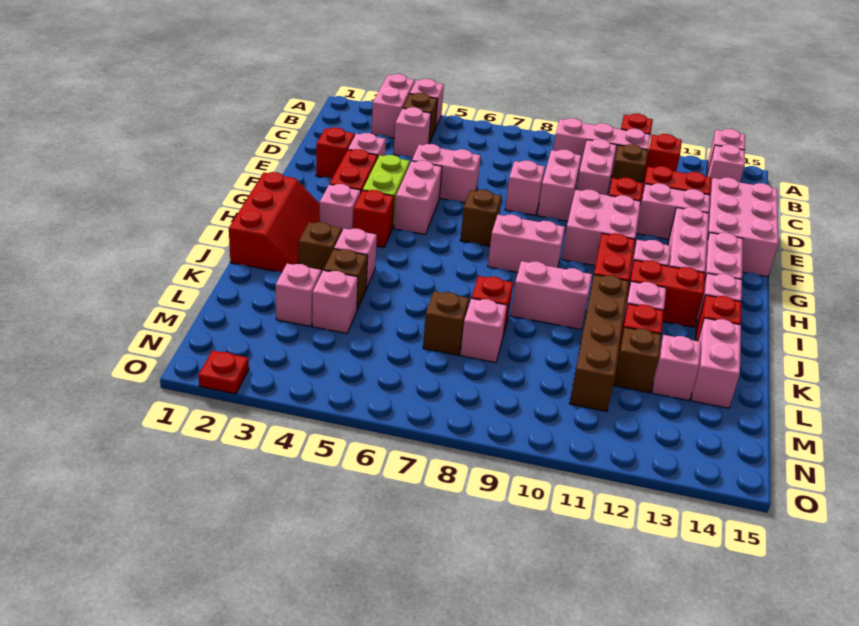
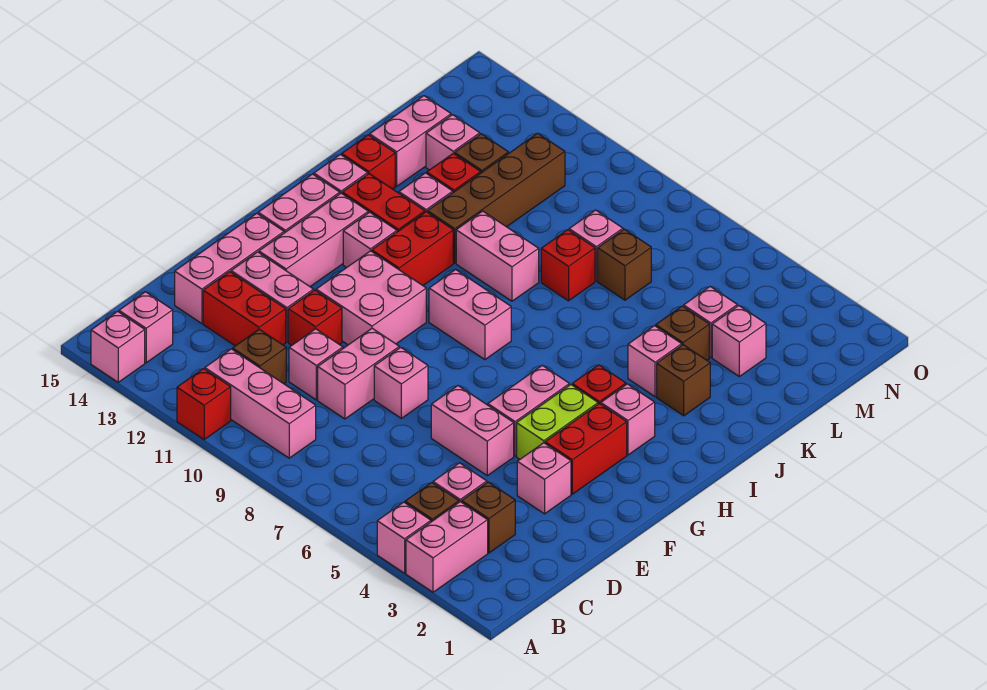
red 1x1 brick [643,134,682,181] -> none
pink 1x2 brick [576,139,616,195] -> pink 1x1 brick [289,329,343,400]
pink 2x3 brick [707,178,778,277] -> pink 1x3 brick [175,213,284,324]
red 1x1 brick [316,127,355,178] -> none
brown 1x1 brick [460,190,502,246] -> brown 1x1 brick moved to [462,482,515,553]
red 2x3 slope [229,172,320,273] -> none
red 1x1 plate [198,350,249,394] -> none

